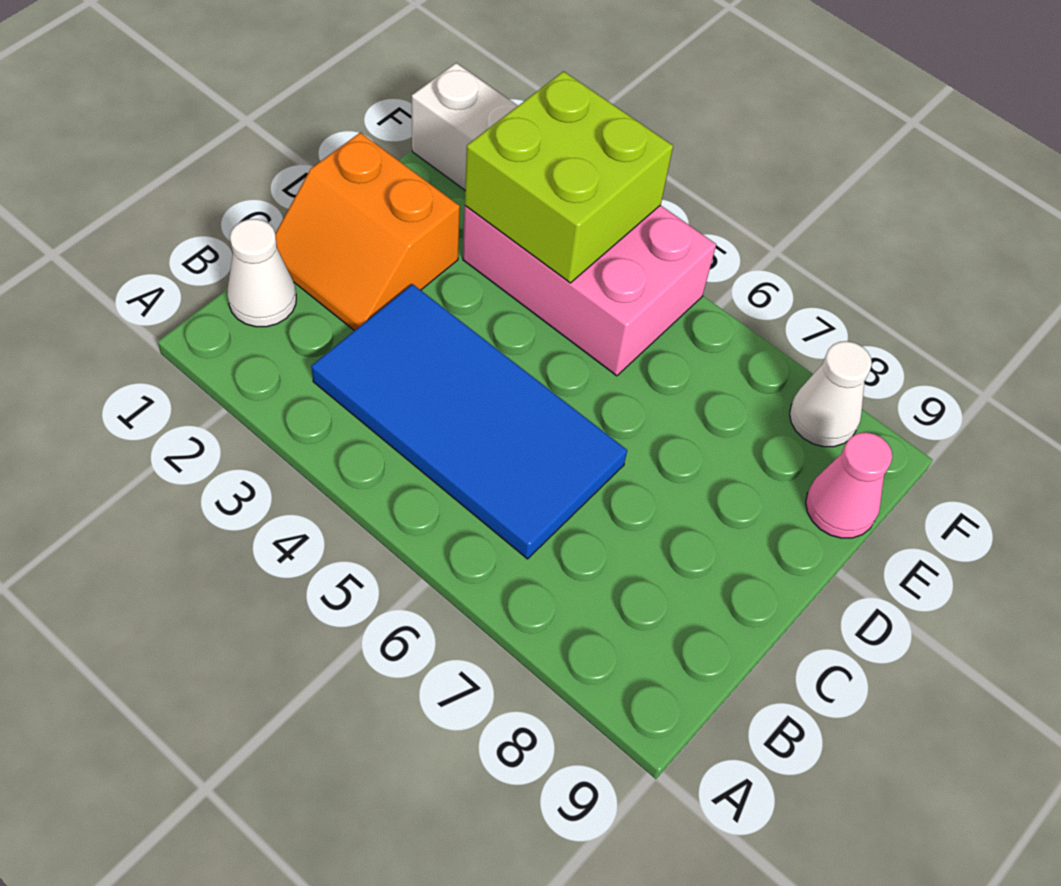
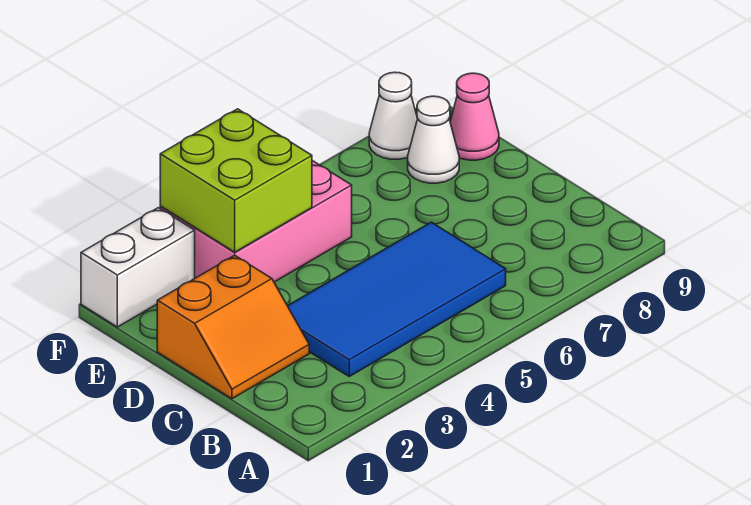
white 1x1 cone [227,219,296,327] -> white 1x1 cone moved to [408,96,459,183]

